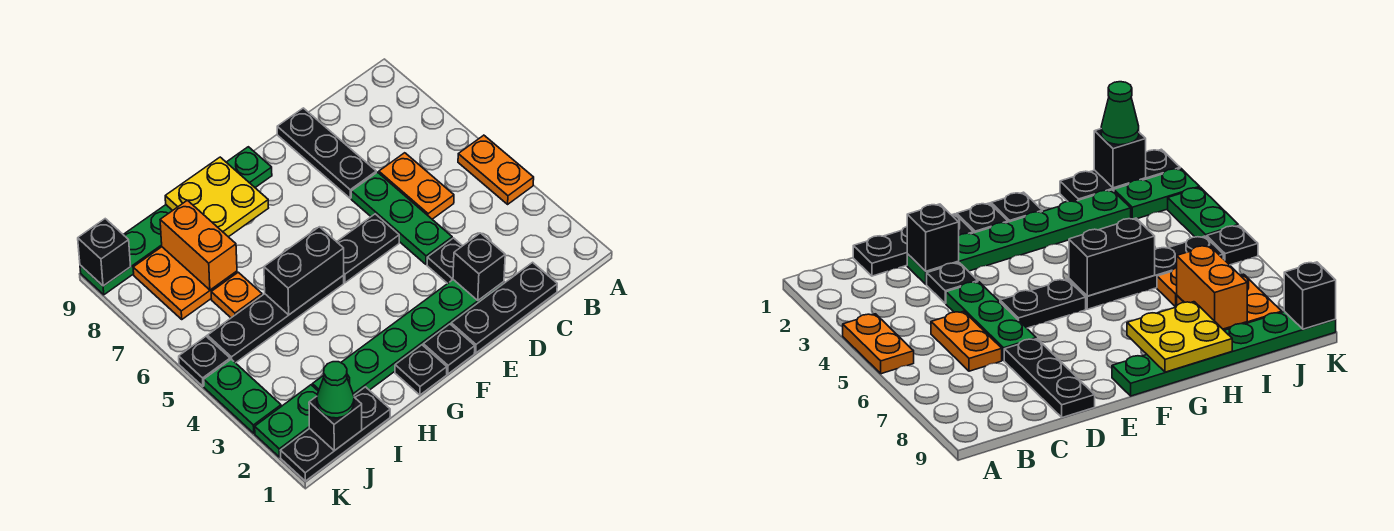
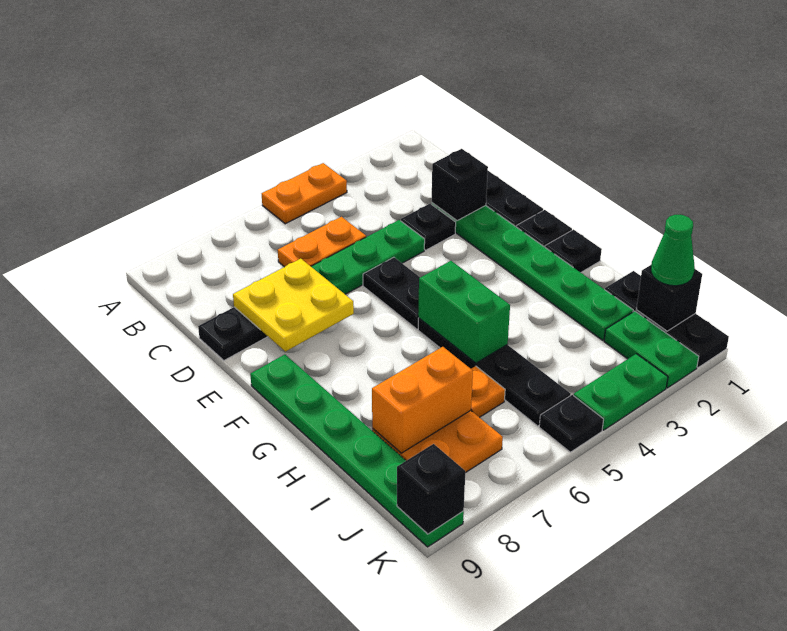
black 1x2 brick [264,227,344,315] -> green 1x2 brick [418,261,510,363]
yellow 2x2 plate [165,157,268,237] -> yellow 2x2 plate moved to [233,259,354,352]

